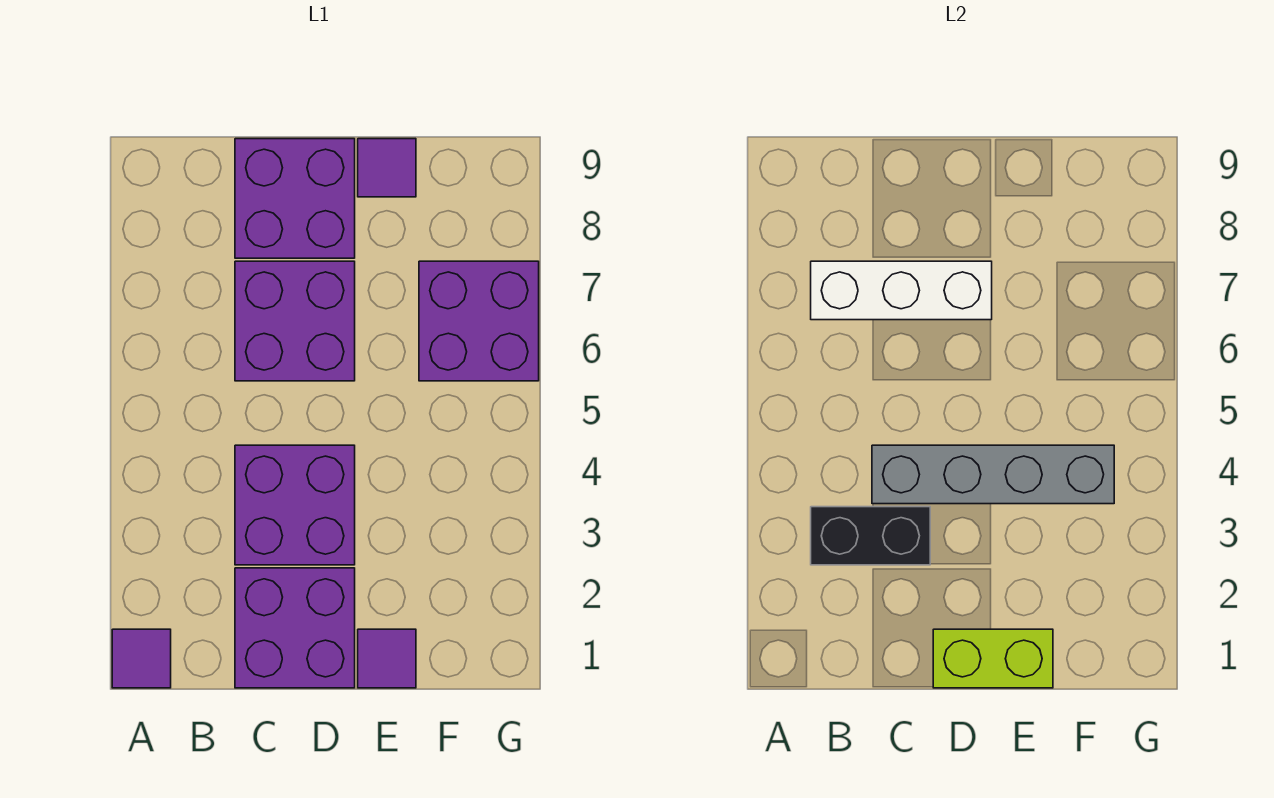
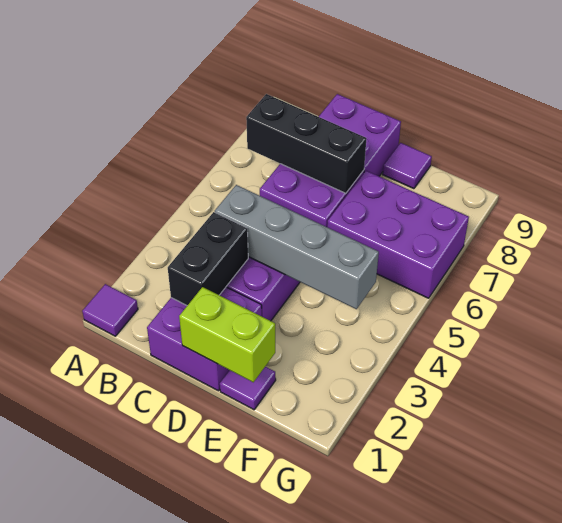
black 1x2 brick [811,507,930,565] -> black 1x2 brick turned to [168,212,248,306]
white 1x3 brick [811,261,992,320] -> black 1x3 brick [246,94,367,193]
purple 2x2 brick [419,261,539,381] -> purple 2x3 brick [327,171,469,298]

